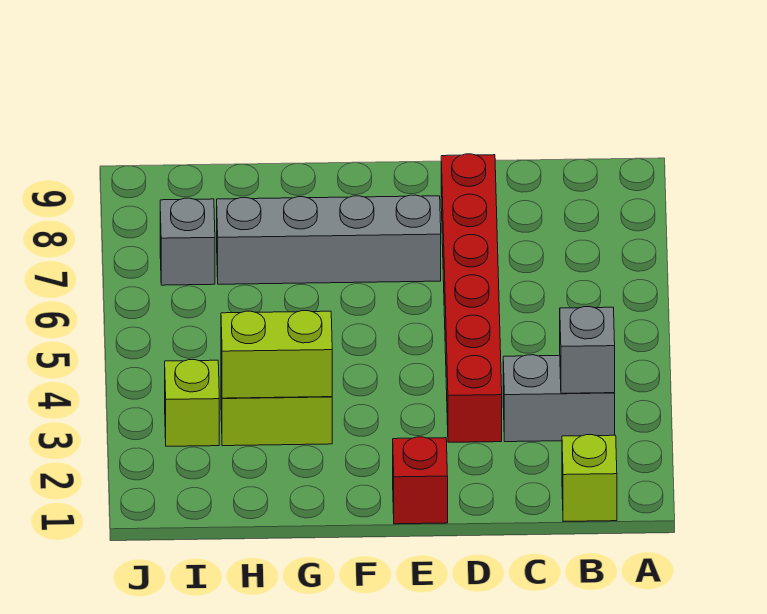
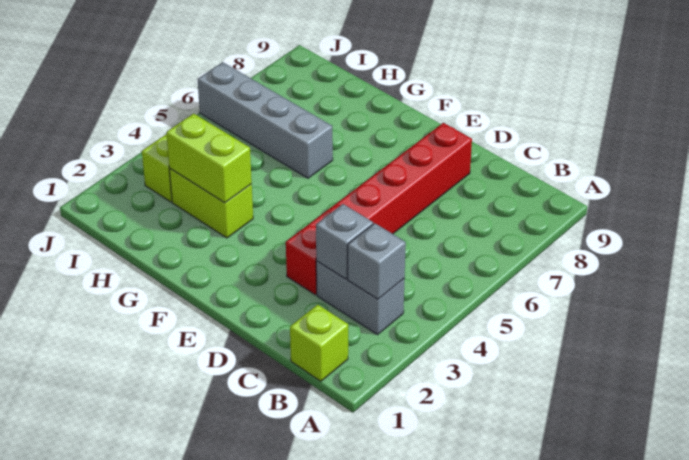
red 1x1 brick [393,437,448,524] -> none
grey 1x4 brick [217,195,441,284] -> grey 1x4 brick moved to [198,62,333,178]
grey 1x1 brick [160,198,215,285] -> grey 1x1 brick moved to [316,204,373,279]

